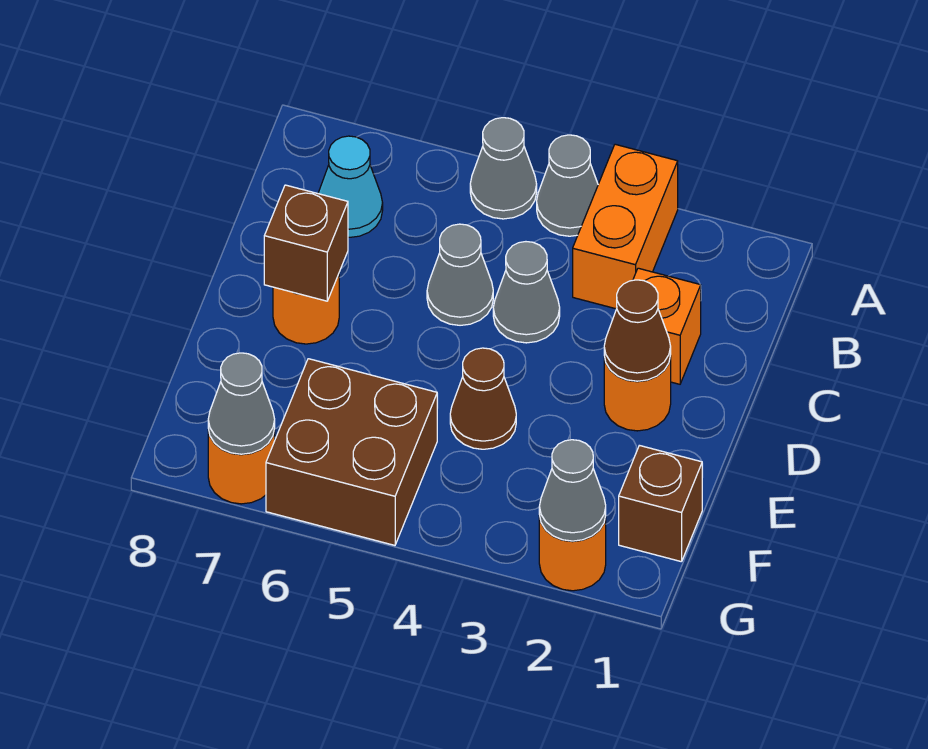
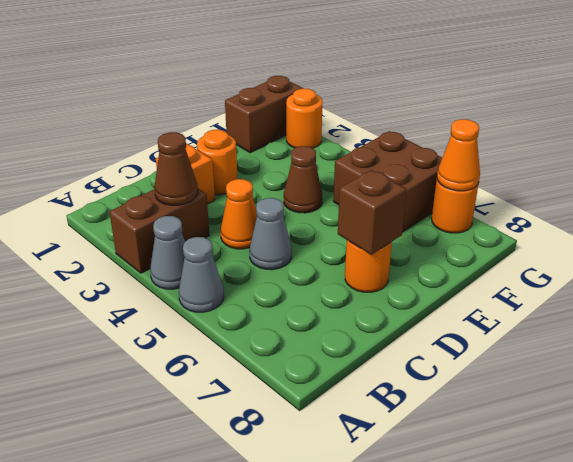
orange 1x2 brick [573,144,678,309] -> brown 1x2 brick [110,189,209,273]
cyan 1x1 cone [318,136,383,237] -> none
grey 1x1 cone [493,242,560,343] -> orange 1x1 cone [221,179,257,249]
brown 1x1 cone [604,280,671,381] -> brown 1x1 cone moved to [154,132,198,205]
brown 1x1 brick [619,445,702,562] -> brown 1x2 brick [225,76,303,153]
grey 1x1 cone [539,440,606,541] -> none
grey 1x1 cone [208,353,275,454] -> orange 1x1 cone [437,119,480,191]

